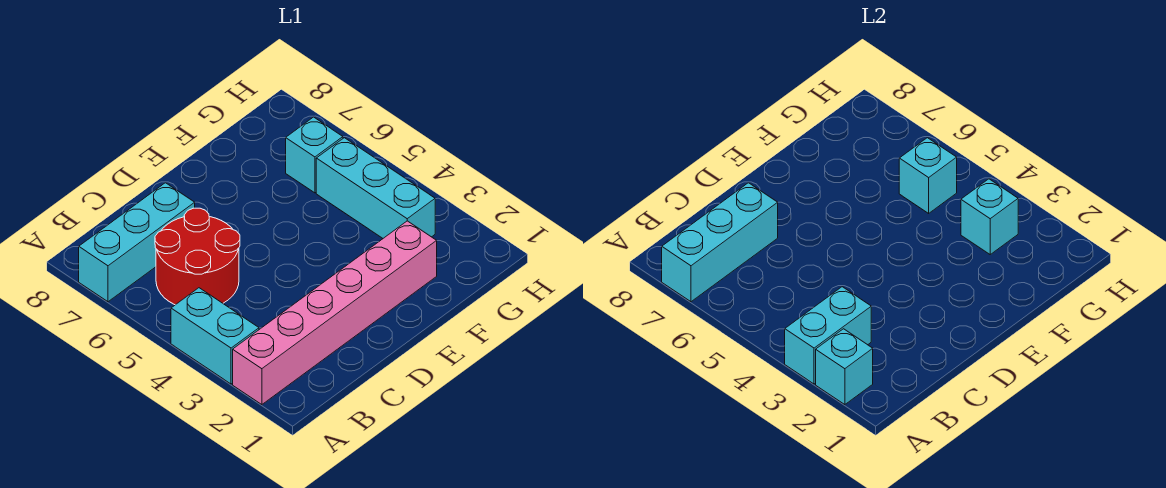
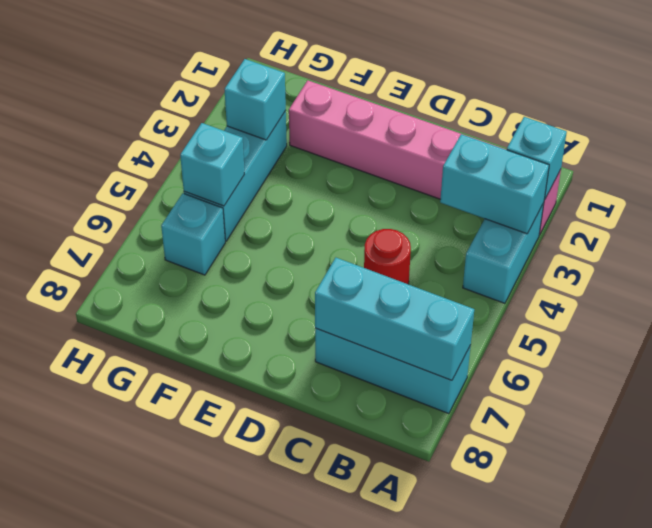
red 2x2 round brick [155,208,240,305] -> red 1x1 round brick [364,229,411,284]

